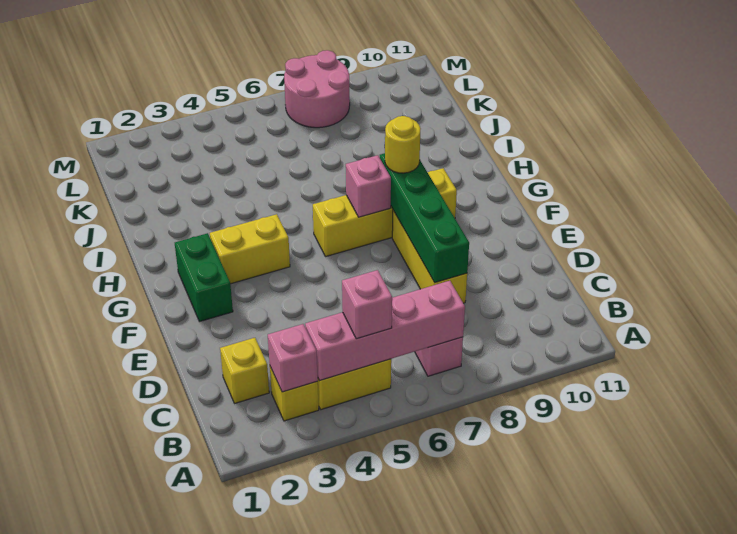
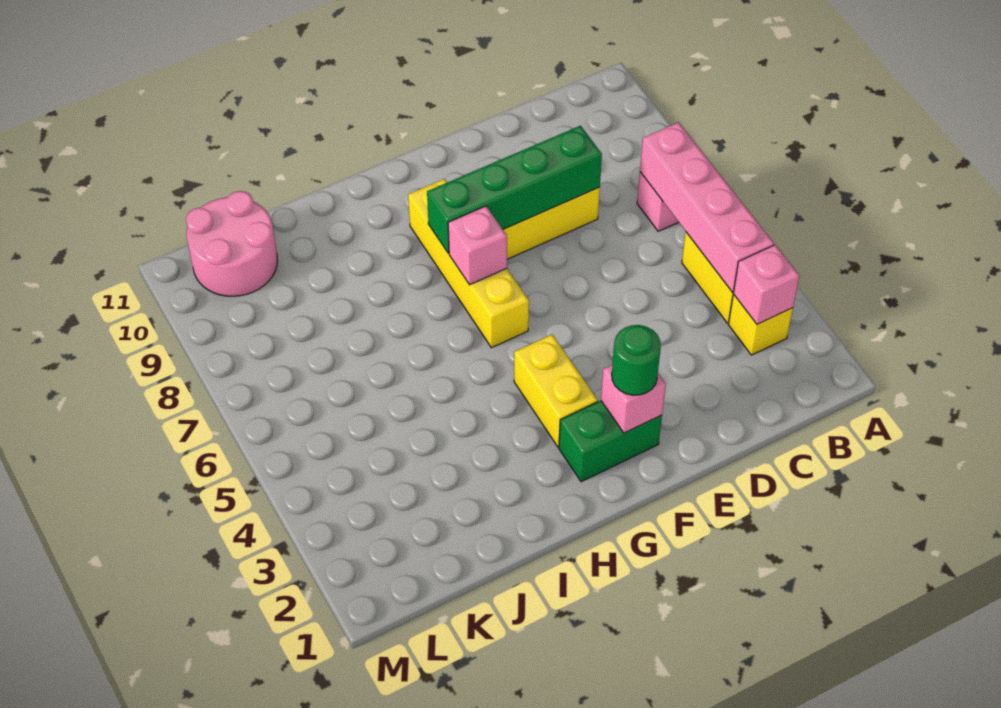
pink 1x1 brick [342,270,392,339] -> pink 1x1 brick moved to [601,365,666,433]
yellow 1x1 brick [220,338,269,403] -> none
none -> green 1x1 round brick [612,325,661,395]
yellow 1x1 round brick [385,116,421,173] -> none
pink 2x2 round brick [284,50,350,128] -> pink 2x2 round brick moved to [186,191,277,296]

